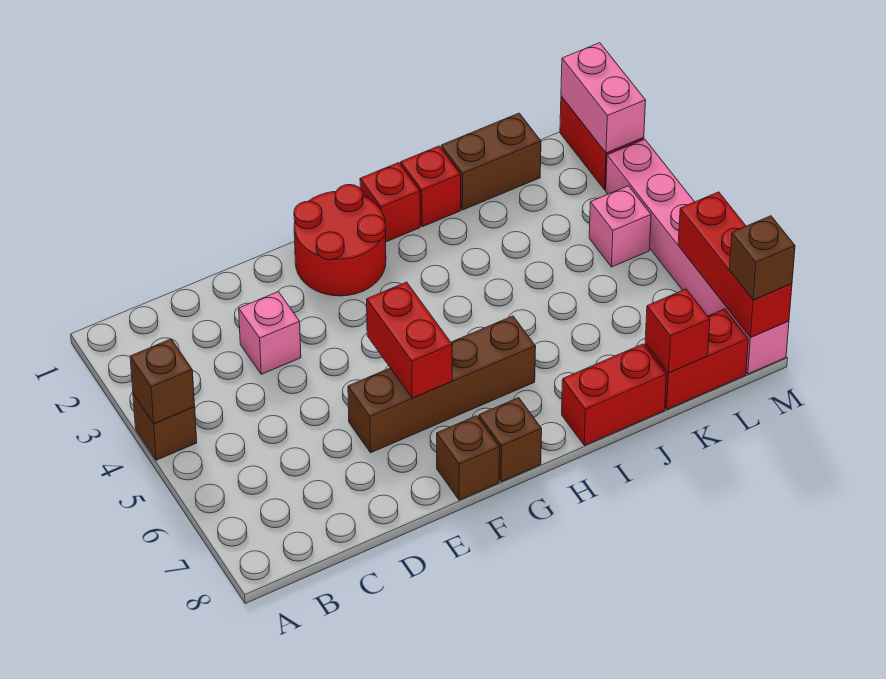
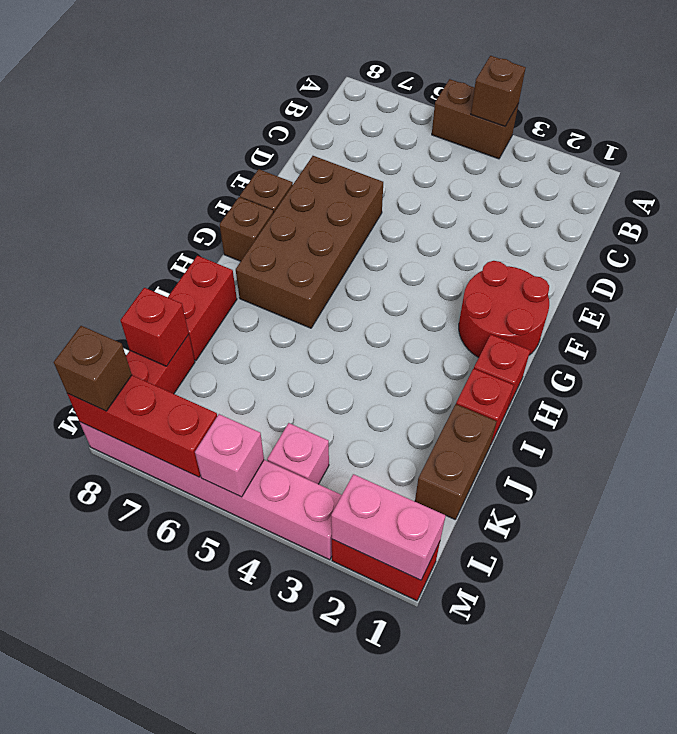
brown 1x1 brick [133,394,197,460] -> brown 1x2 brick [432,79,518,159]
pink 1x1 brick [239,292,301,374] -> pink 1x1 brick moved to [195,414,264,497]
brown 1x4 brick [348,316,536,453] -> brown 2x4 brick [236,156,383,328]
red 1x2 brick [367,282,452,398] -> none

